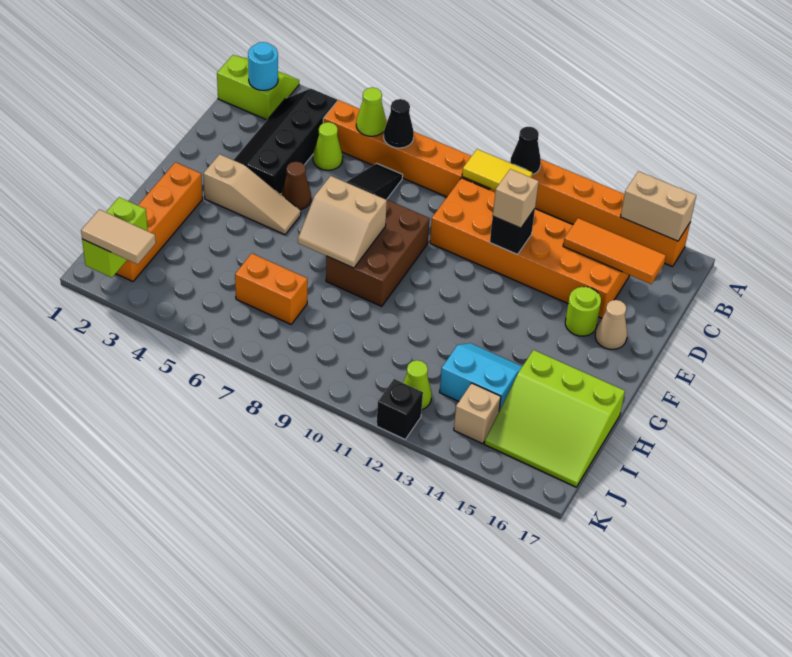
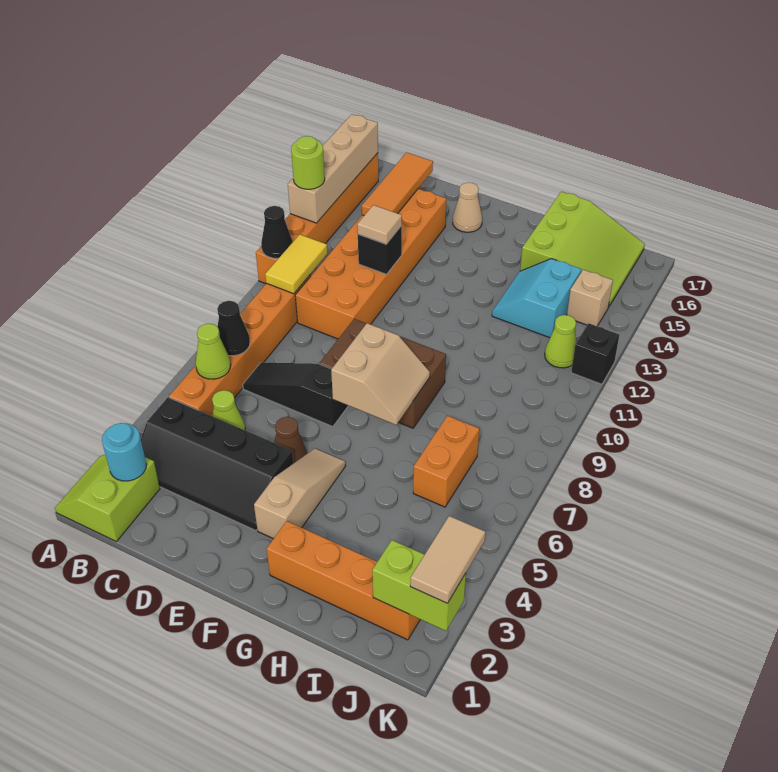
tan 1x2 brick [620,171,696,241] -> tan 1x4 brick [288,114,378,223]
tan 1x1 brick [493,169,539,228] -> tan 1x1 tile [357,205,402,244]
lime 1x1 round brick [565,287,601,336] -> lime 1x1 round brick moved to [291,136,325,189]

